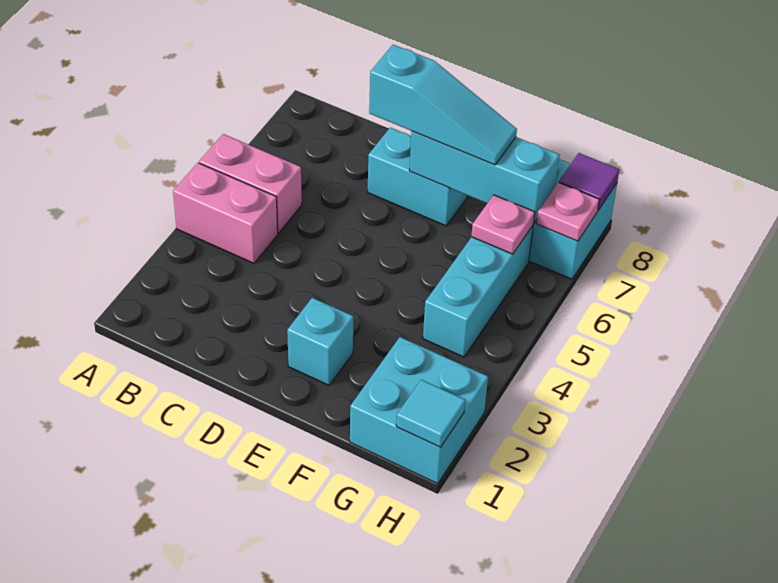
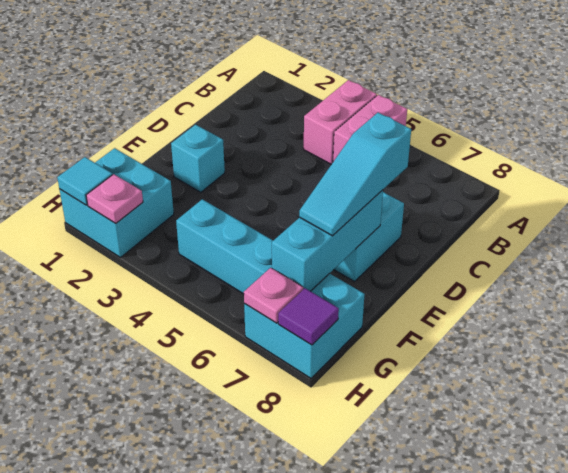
pink 1x1 plate [471,195,535,254] -> pink 1x1 plate moved to [86,174,143,223]

